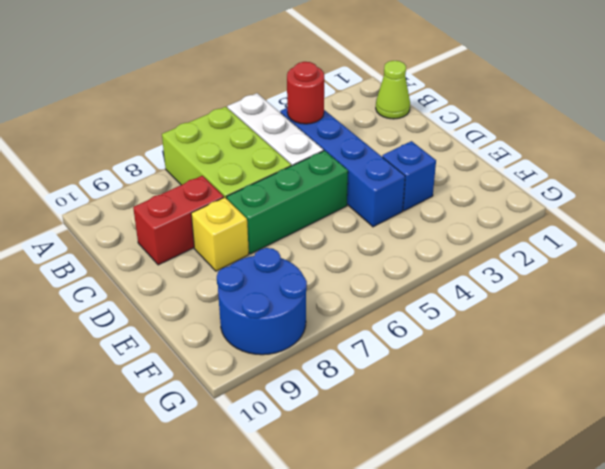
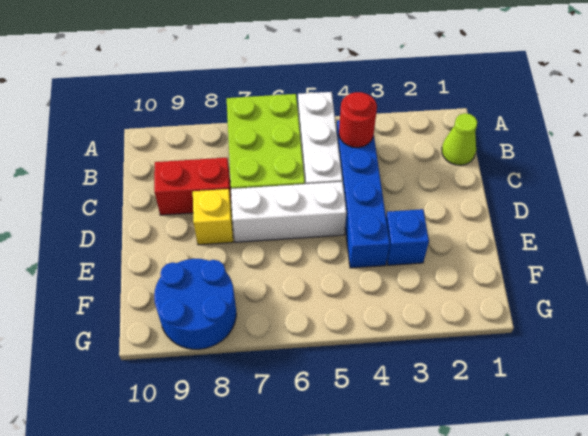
green 1x3 brick [227,151,348,254] -> white 1x3 brick [231,182,346,242]

